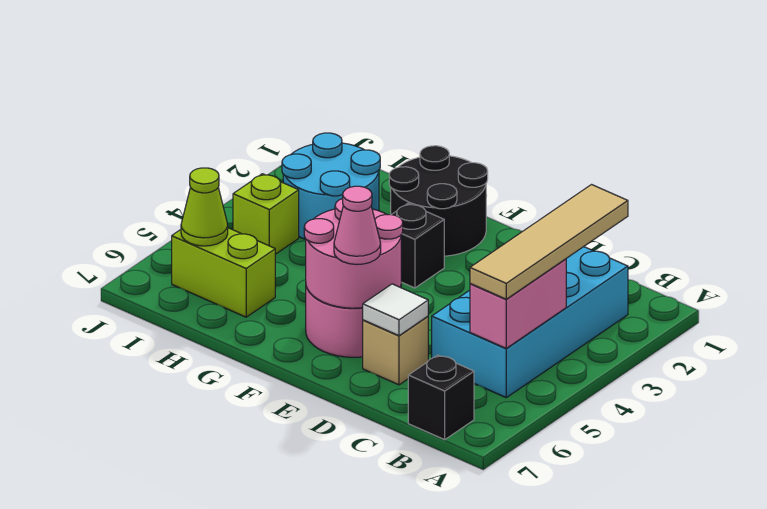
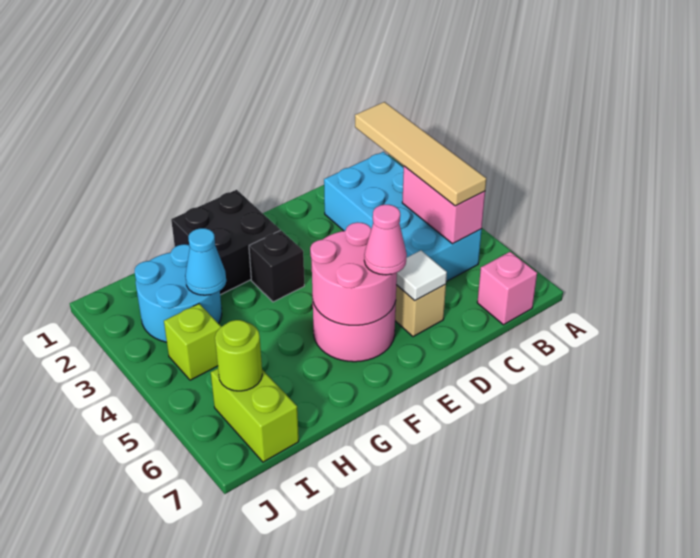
black 1x1 brick [408,355,474,440] -> pink 1x1 brick [477,252,537,325]
black 2x2 round brick [389,146,488,256] -> black 2x2 brick [171,190,280,295]
none -> cyan 1x1 cone [185,228,226,295]
lime 1x2 brick [172,228,275,317] -> lime 1x2 brick turned to [211,369,299,462]
lime 1x1 cone [181,168,228,246] -> lime 1x1 round brick [215,320,262,391]

